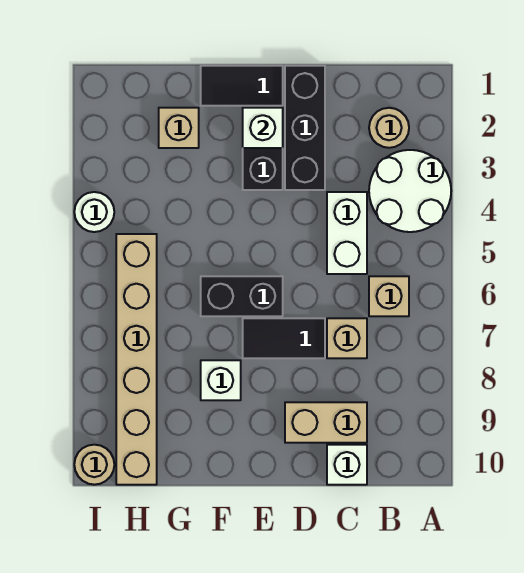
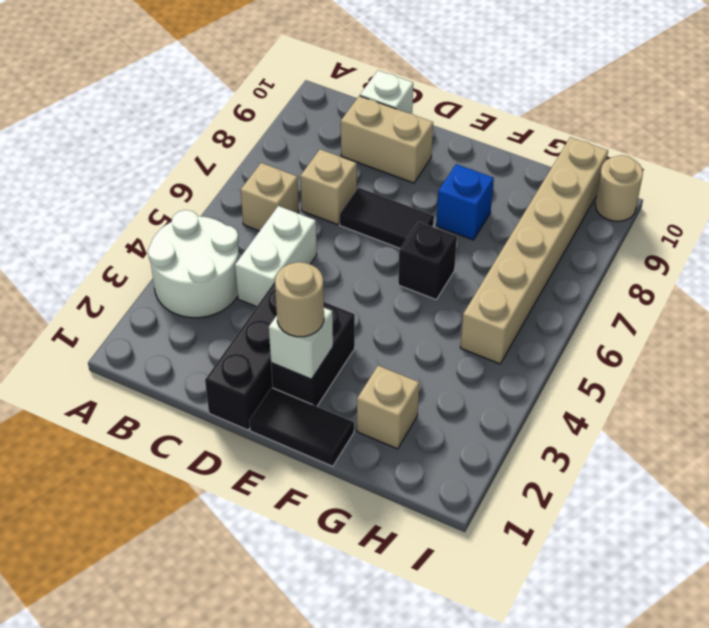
tan 1x1 round brick [369,108,409,148] -> tan 1x1 round brick moved to [275,262,324,337]
black 1x2 brick [201,276,283,316] -> black 1x1 brick [398,222,457,300]
white 1x1 brick [201,360,241,400] -> blue 1x1 brick [436,164,494,240]
white 1x1 round brick [74,192,114,232] -> none

